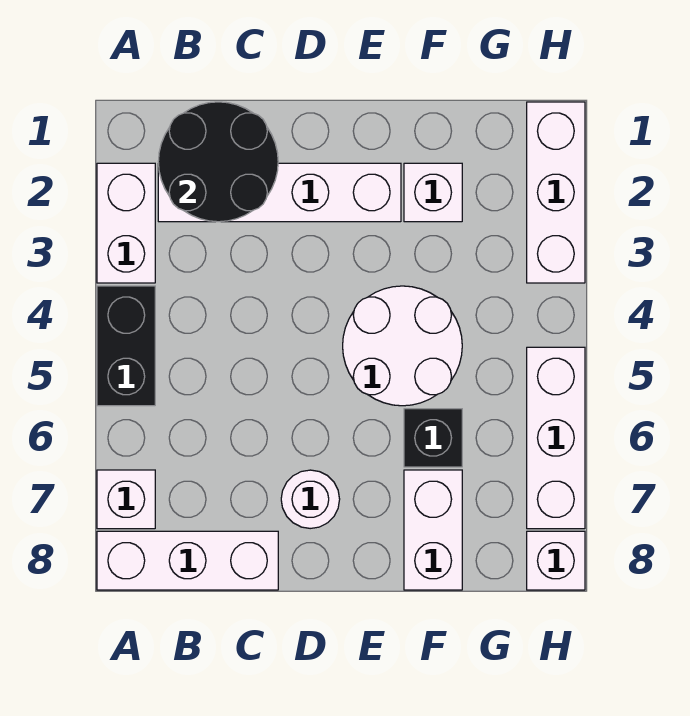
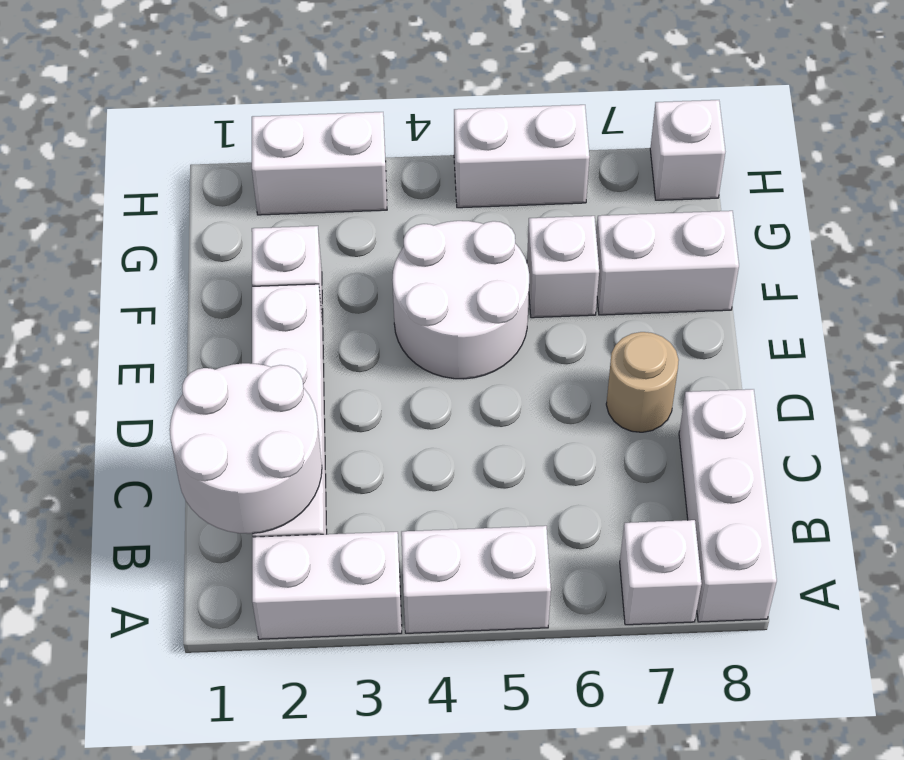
black 1x2 brick [97,286,155,406] -> white 1x2 brick [401,526,551,633]
black 2x2 round brick [158,102,278,222] -> white 2x2 round brick [170,363,322,534]
white 1x1 round brick [281,470,340,529] -> tan 1x1 round brick [606,332,679,432]
black 1x1 brick [404,409,462,467] -> white 1x1 brick [527,216,599,318]
white 1x3 brick [527,102,585,283] -> white 1x2 brick [252,112,387,215]
white 1x3 brick [527,347,585,529] -> white 1x2 brick [454,105,590,208]

